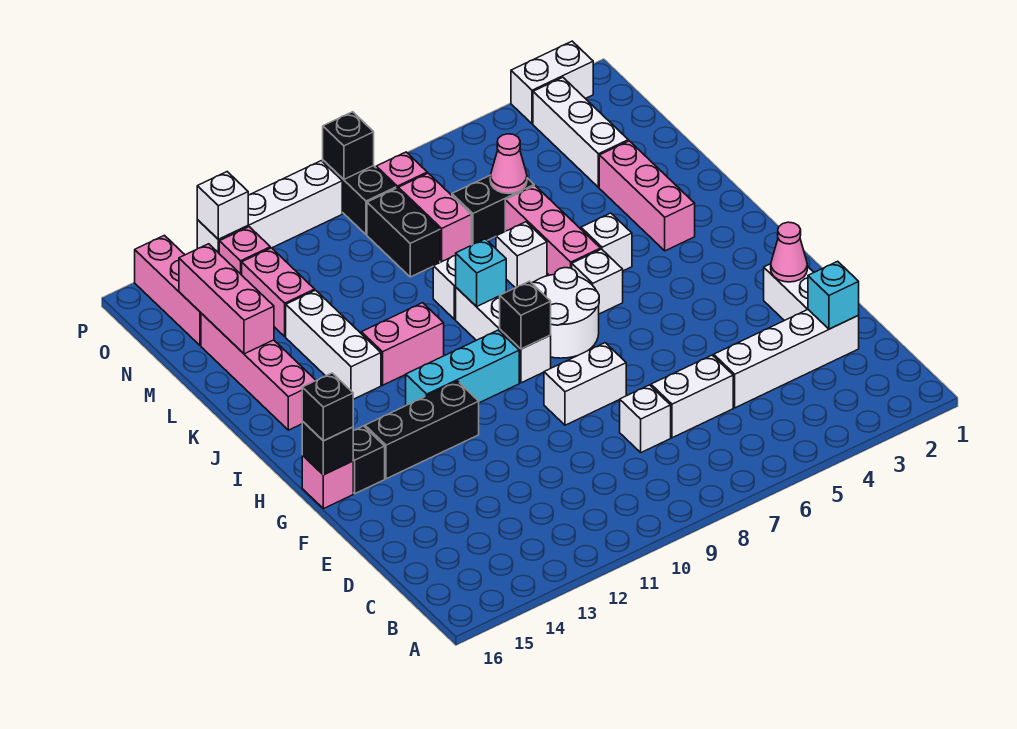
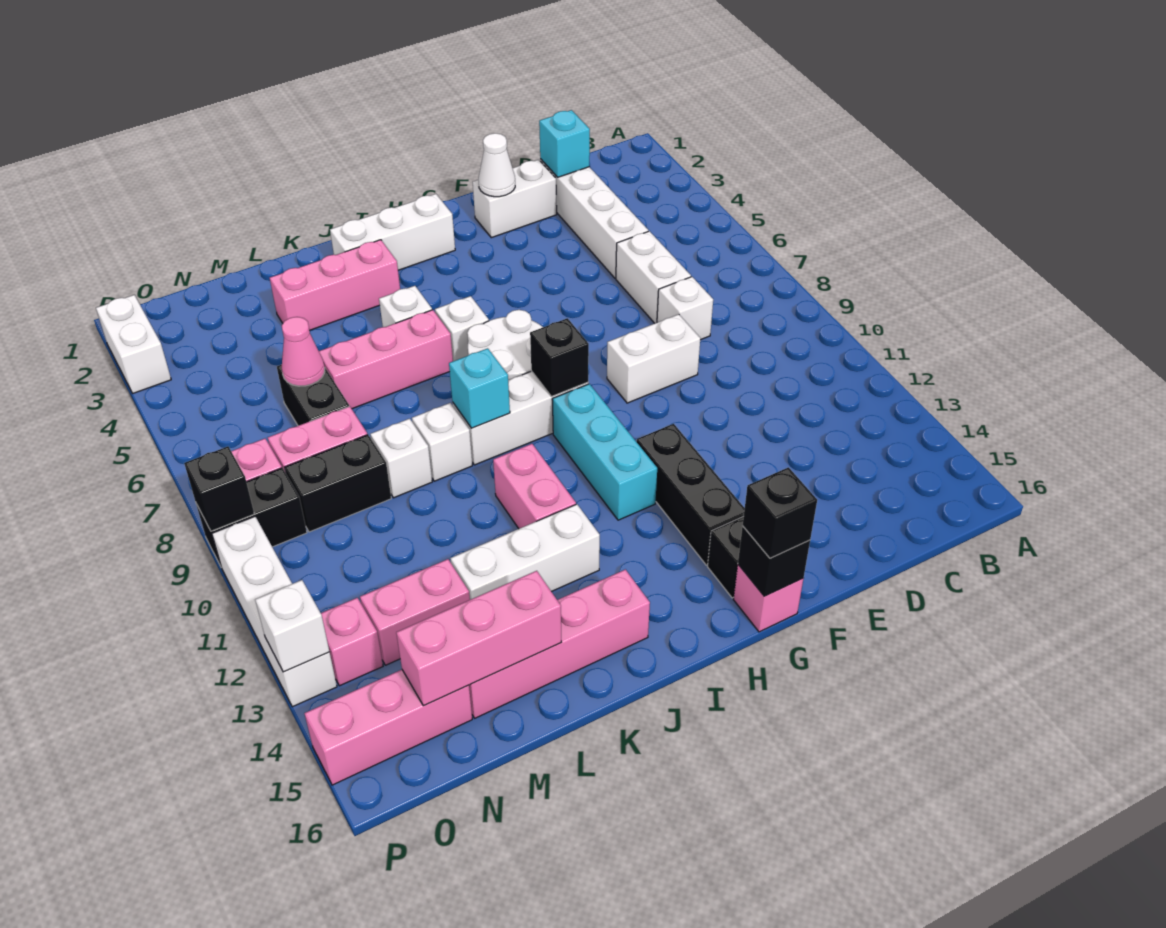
pink 1x1 cone [771,222,807,282] -> white 1x1 cone [479,133,515,197]
white 1x2 brick [544,343,626,425] -> white 1x2 brick turned to [607,314,700,403]
white 1x1 brick [496,222,547,288] -> white 1x1 brick moved to [370,419,432,498]
white 1x3 brick [533,77,628,187] -> white 1x3 brick moved to [330,194,455,270]

